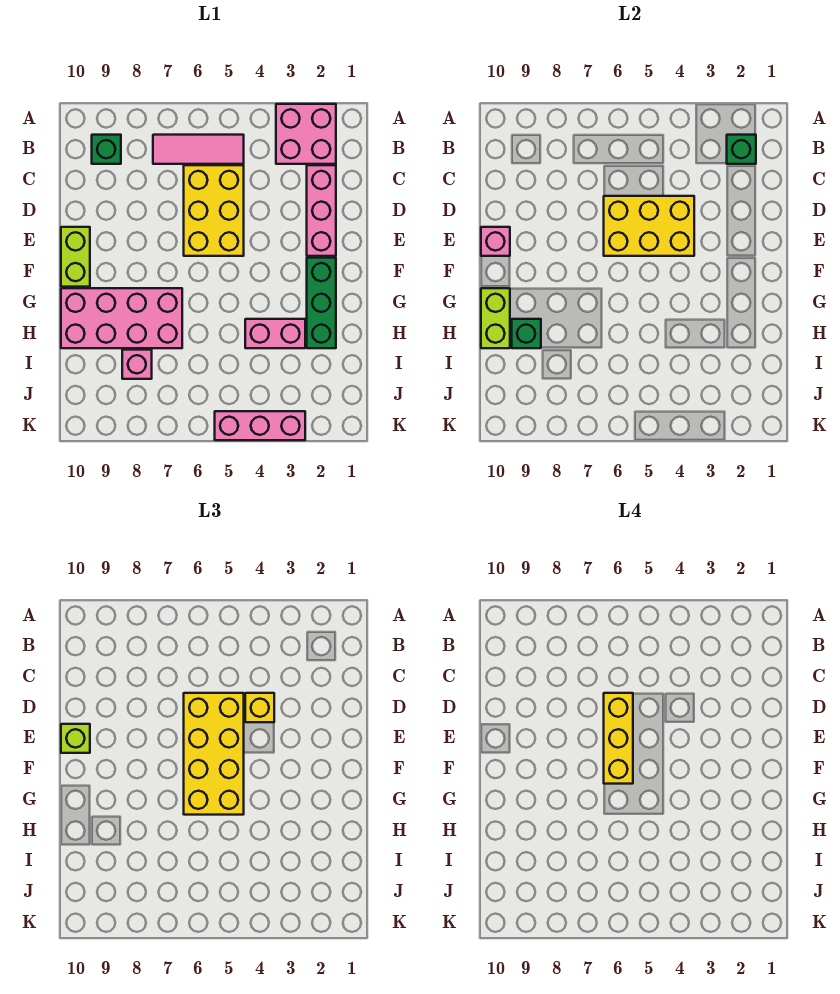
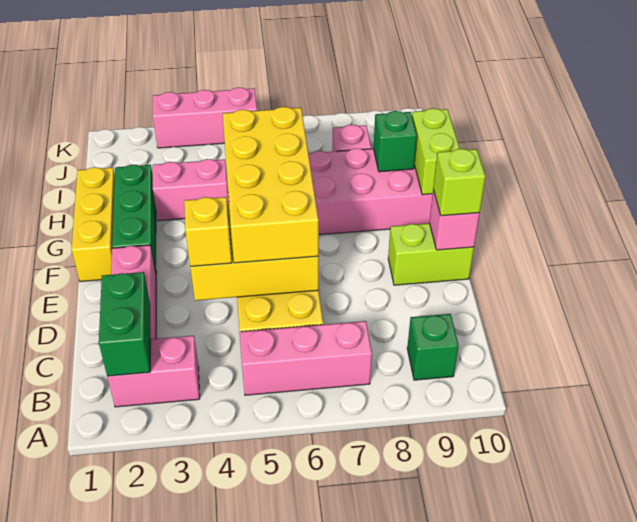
pink 2x2 brick [276,104,336,164] -> pink 1x2 brick [107,336,200,407]
green 1x1 brick [727,135,756,164] -> green 1x2 brick [99,272,150,376]
pink 1x3 tile [153,135,244,164] -> pink 1x3 brick [240,321,372,395]
yellow 1x3 brick [604,693,633,784] -> yellow 1x3 brick moved to [72,167,115,282]
lime 1x2 brick [61,227,90,287] -> lime 1x2 brick turned to [388,223,474,285]

